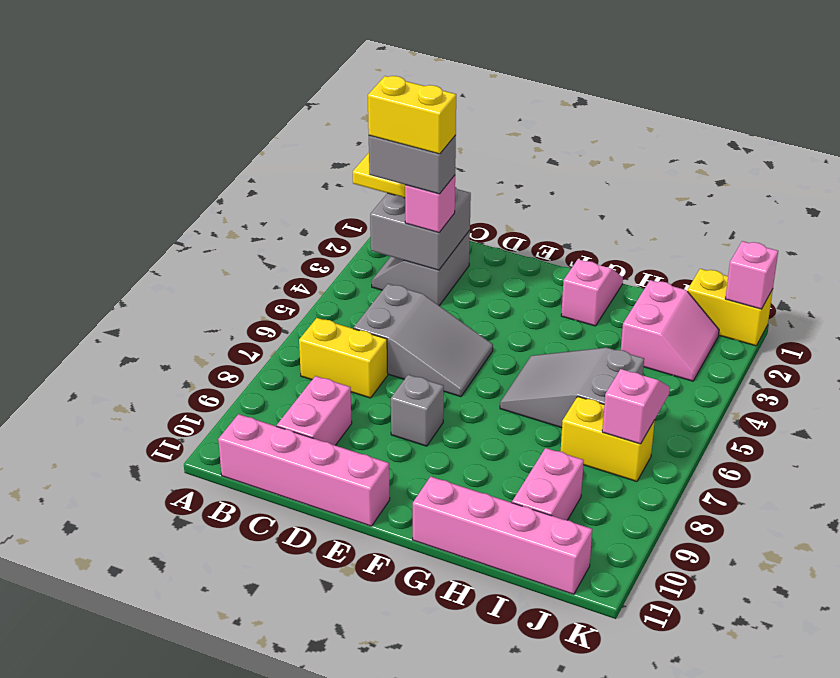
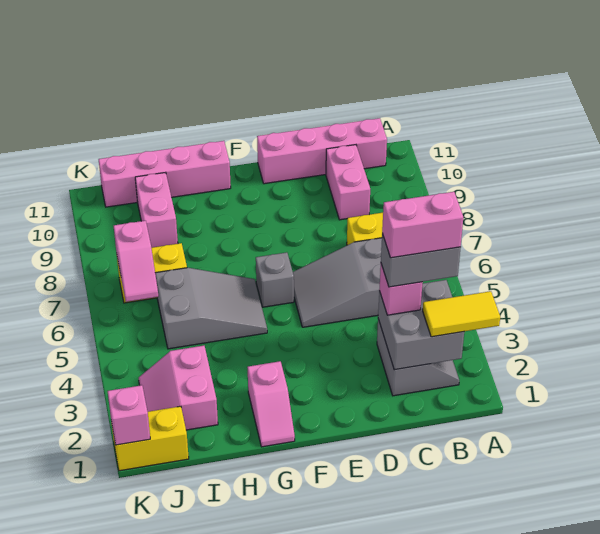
yellow 1x2 brick [368,76,456,154] -> pink 1x2 brick [382,192,463,258]
grey 1x1 brick [391,375,444,446] -> grey 1x1 brick moved to [256,252,294,307]

